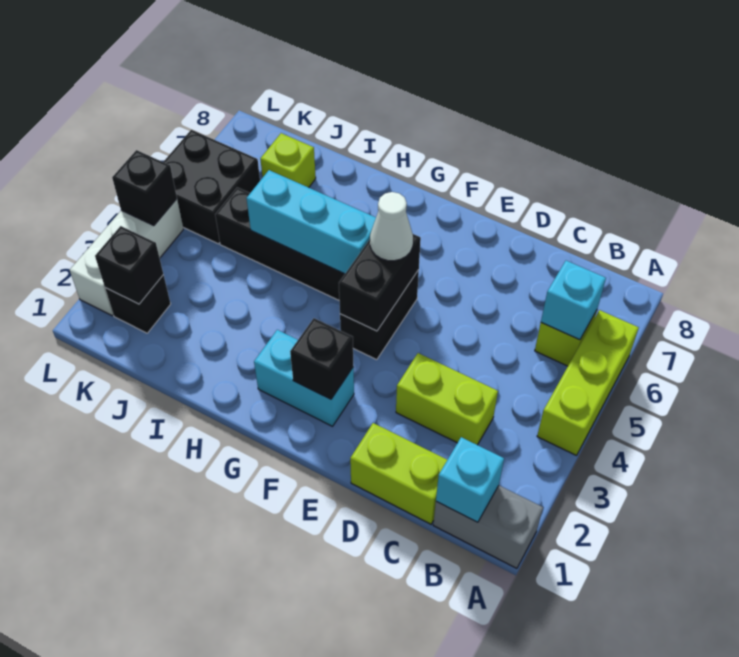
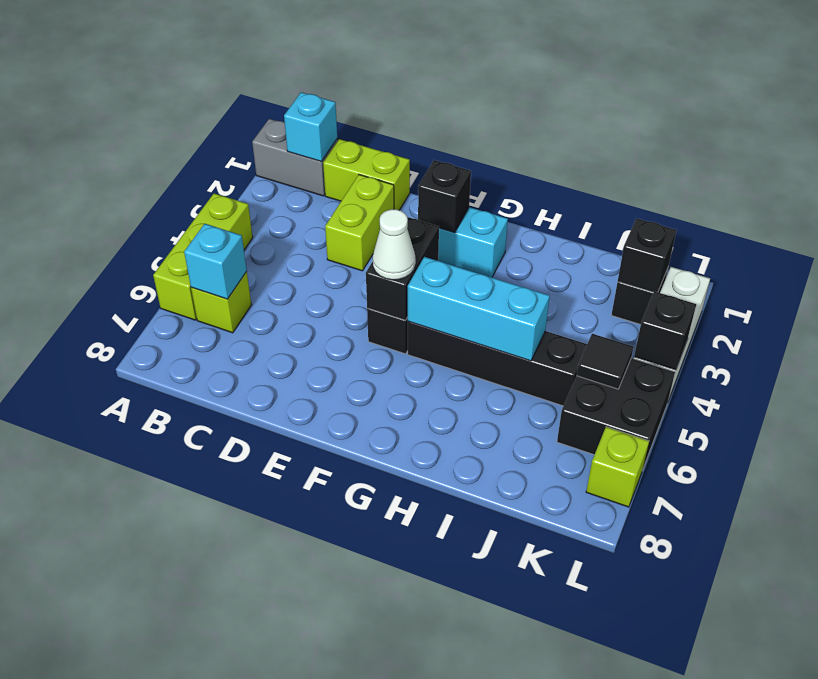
lime 1x2 brick [396,353,498,445] -> lime 1x2 brick turned to [325,175,394,271]
lime 1x1 brick [260,133,316,188] -> lime 1x1 brick moved to [586,427,649,507]
none -> black 1x1 tile [577,334,633,389]

